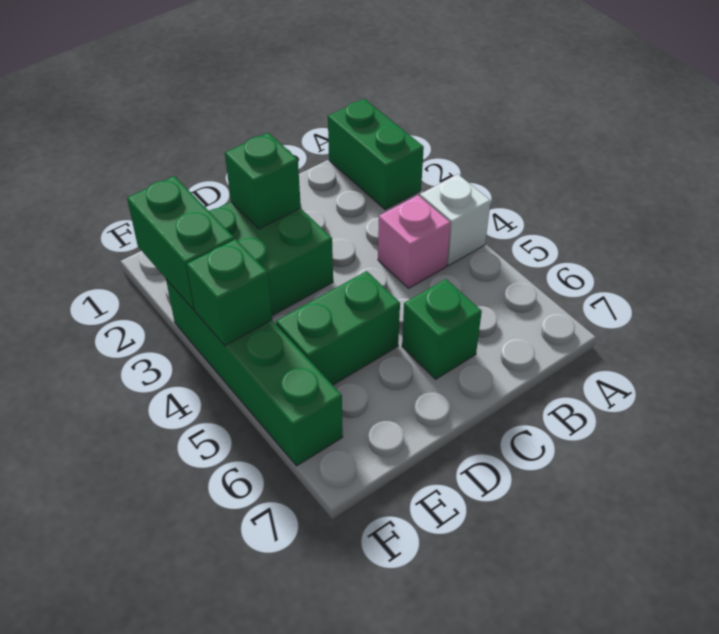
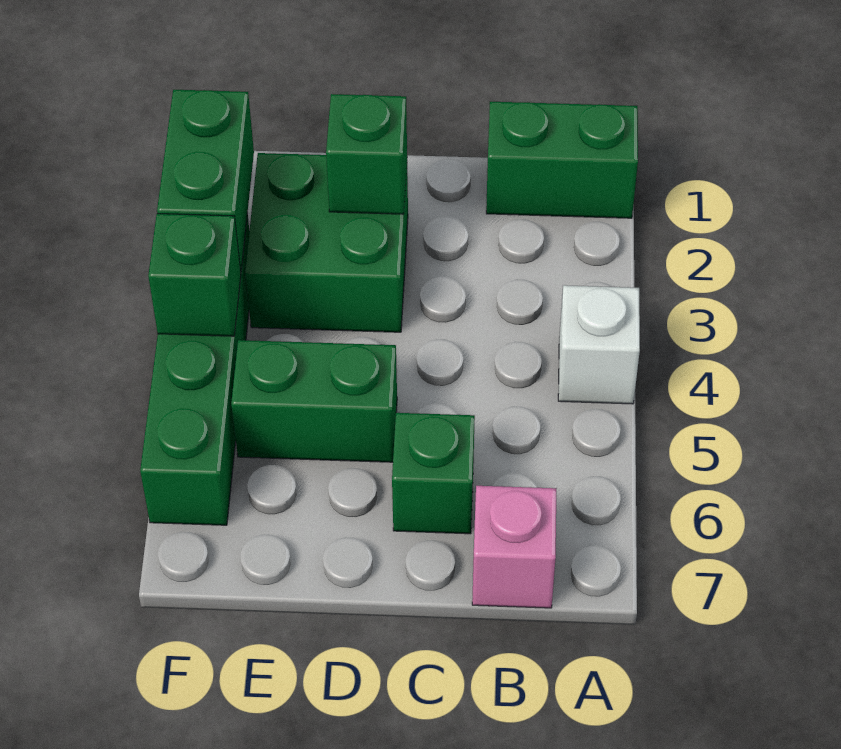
green 1x2 brick [328,99,424,210] -> green 1x2 brick turned to [486,102,638,218]
pink 1x1 brick [378,195,450,288] -> pink 1x1 brick moved to [472,486,556,608]

